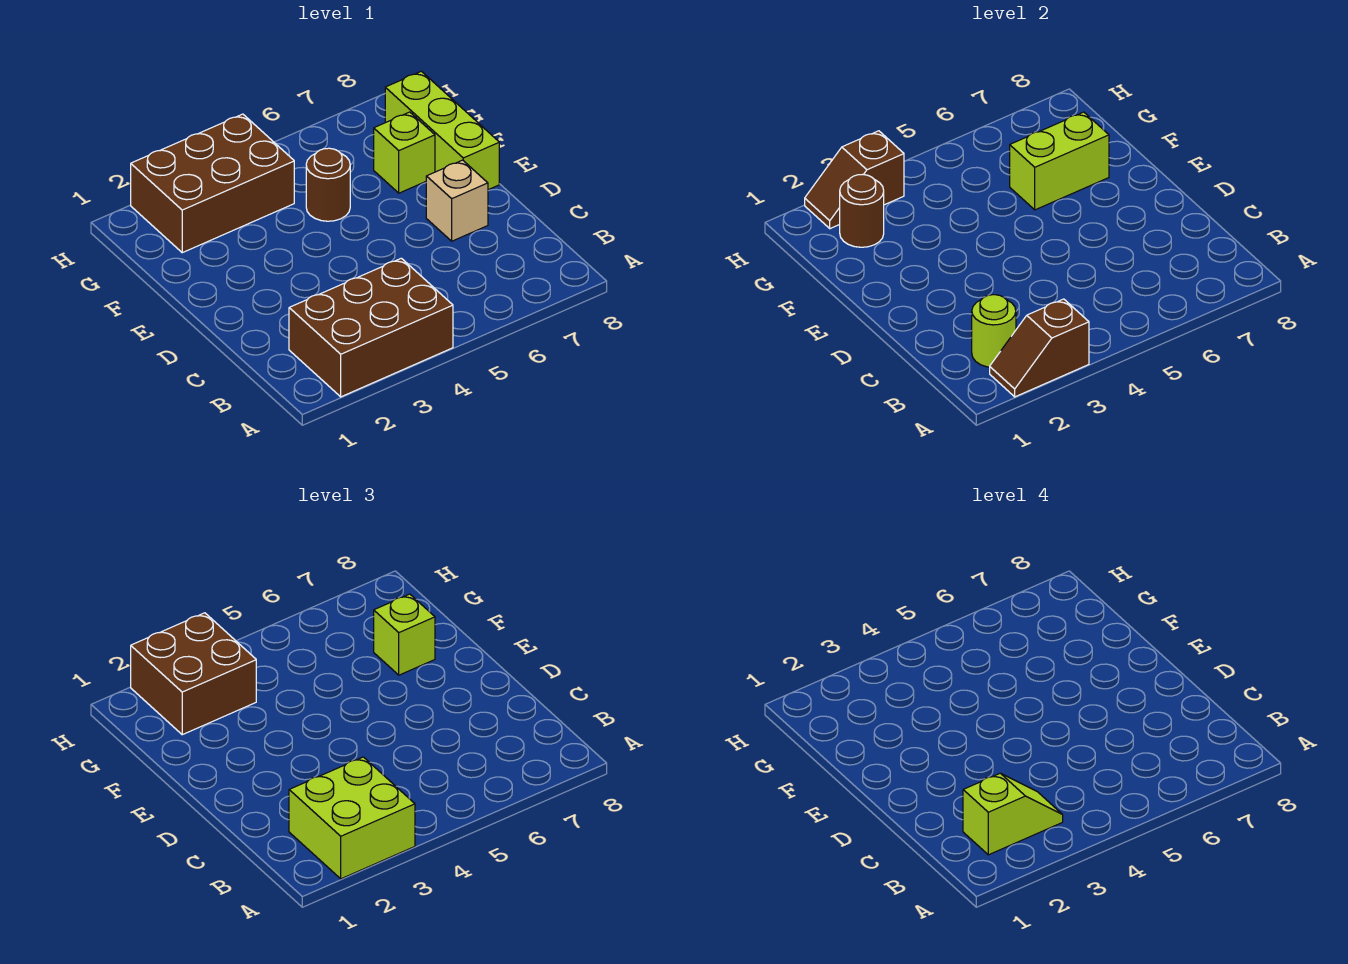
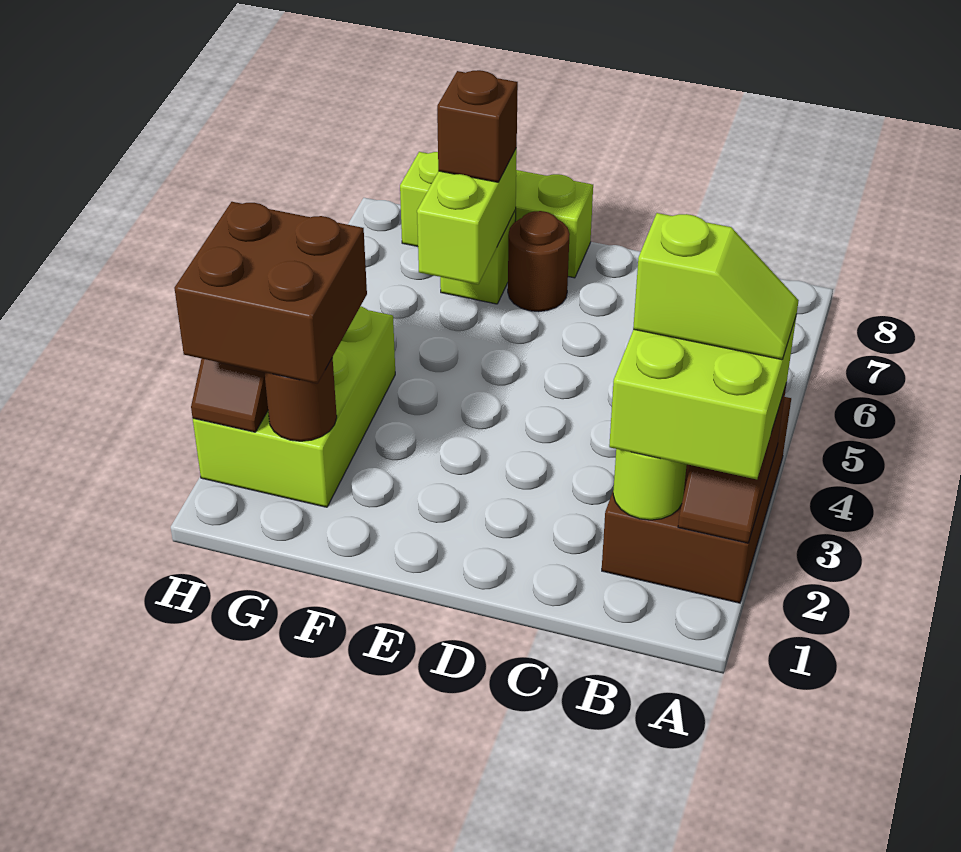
lime 1x2 slope [963,773,1063,855] -> lime 1x2 slope turned to [633,213,799,360]
tan 1x1 brick [426,160,488,241] -> none
brown 1x1 round brick [306,148,350,221] -> brown 1x1 round brick moved to [508,211,570,312]
lime 1x1 brick [374,594,435,675] -> brown 1x1 brick [437,70,518,182]
brown 2x3 brick [131,114,294,253] -> lime 2x3 brick [193,306,395,507]

